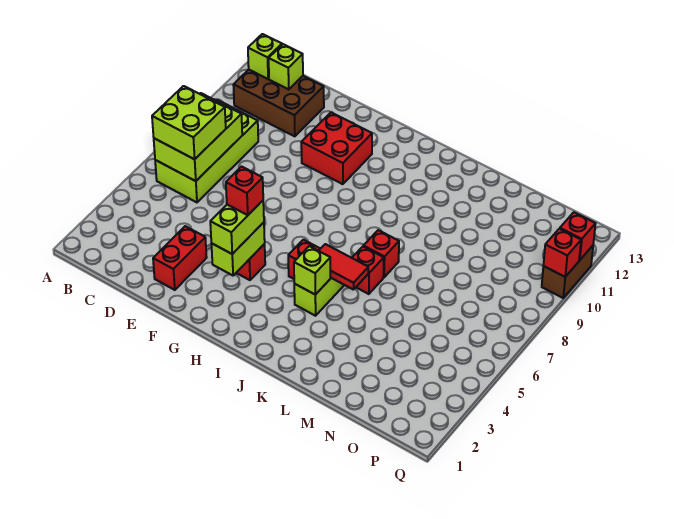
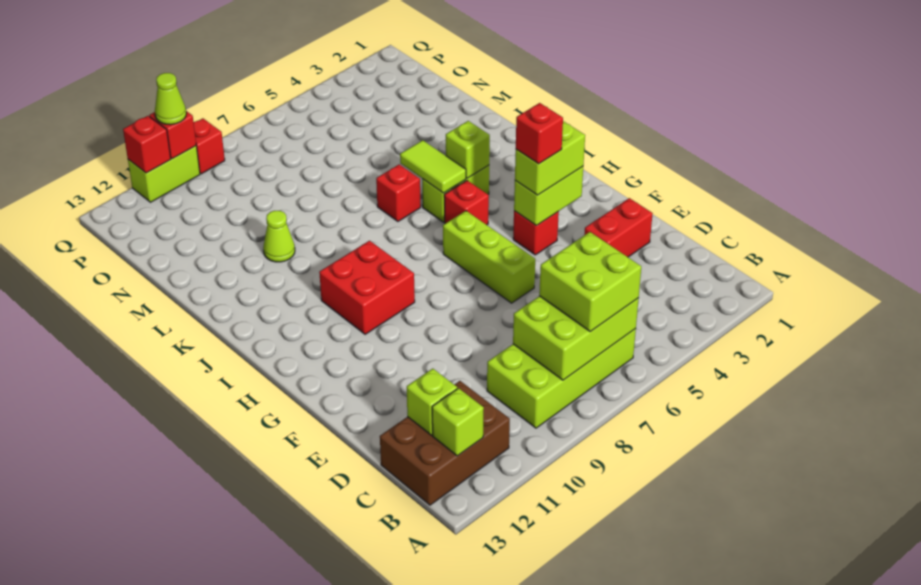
brown 2x3 brick [233,70,324,136] -> brown 2x3 brick turned to [380,381,510,505]
none -> lime 1x3 brick [443,211,535,303]
red 2x2 brick [301,113,372,184] -> red 2x2 brick moved to [319,241,415,334]
red 1x2 tile [319,244,368,290] -> lime 1x2 tile [400,140,466,193]
red 1x1 brick [363,230,399,277] -> red 1x1 brick moved to [194,118,225,174]
none -> lime 1x1 cone [263,211,295,262]
brown 1x2 brick [542,246,593,298] -> lime 1x2 brick [128,146,200,202]
none -> lime 1x1 cone [155,73,186,125]

